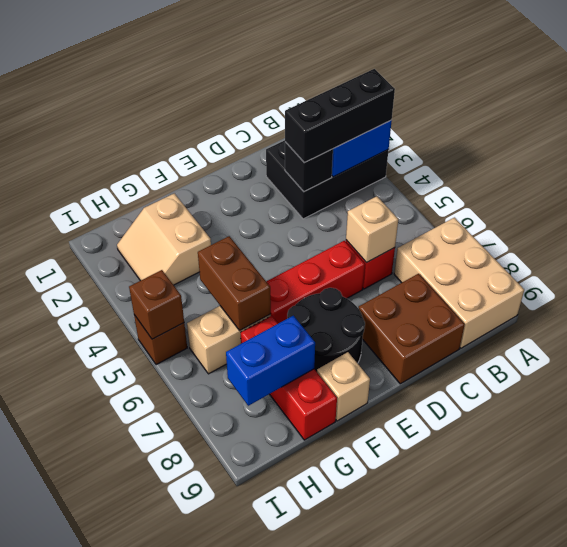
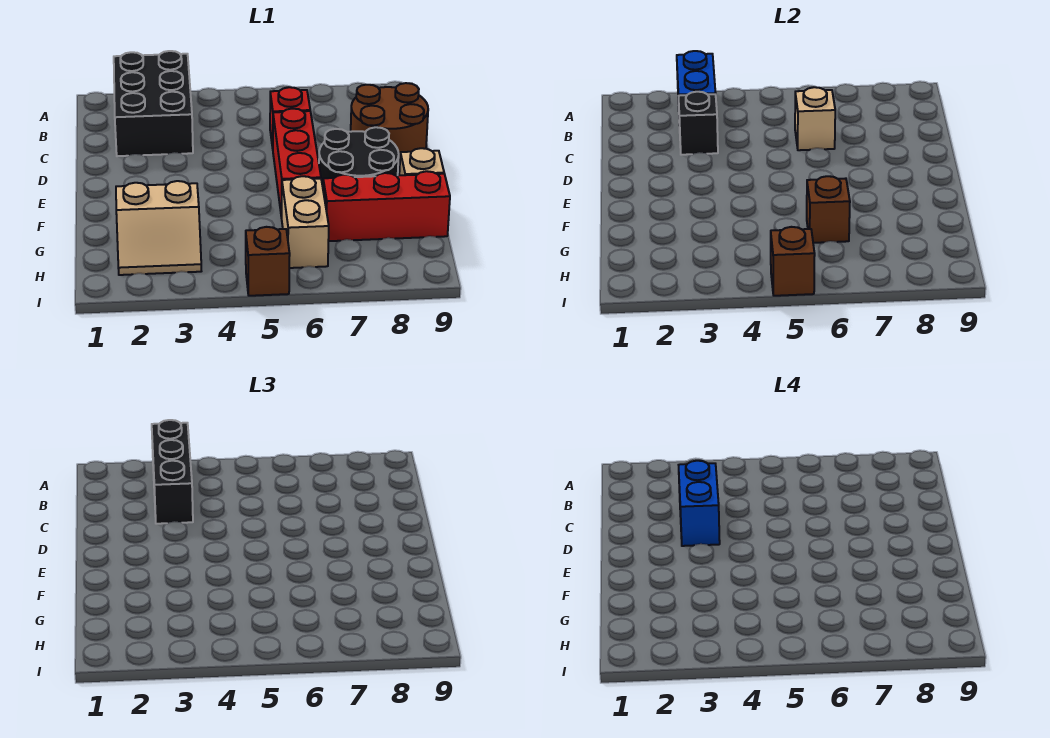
tan 2x3 brick [394,218,524,348] -> none
brown 2x2 brick [359,274,465,384] -> brown 2x2 round brick [351,83,428,167]
brown 1x2 brick [198,236,271,331] -> brown 1x1 brick [807,176,850,243]
blue 1x2 brick [226,316,315,406] -> blue 1x2 brick moved to [679,461,720,546]

